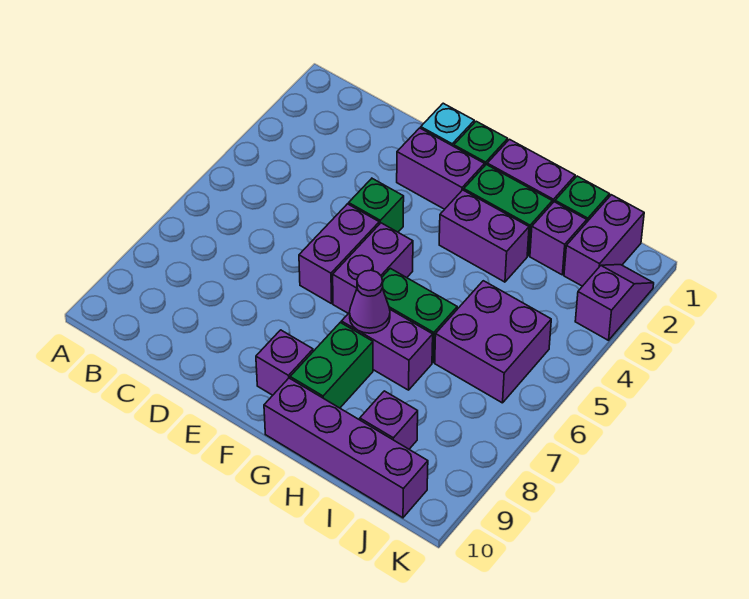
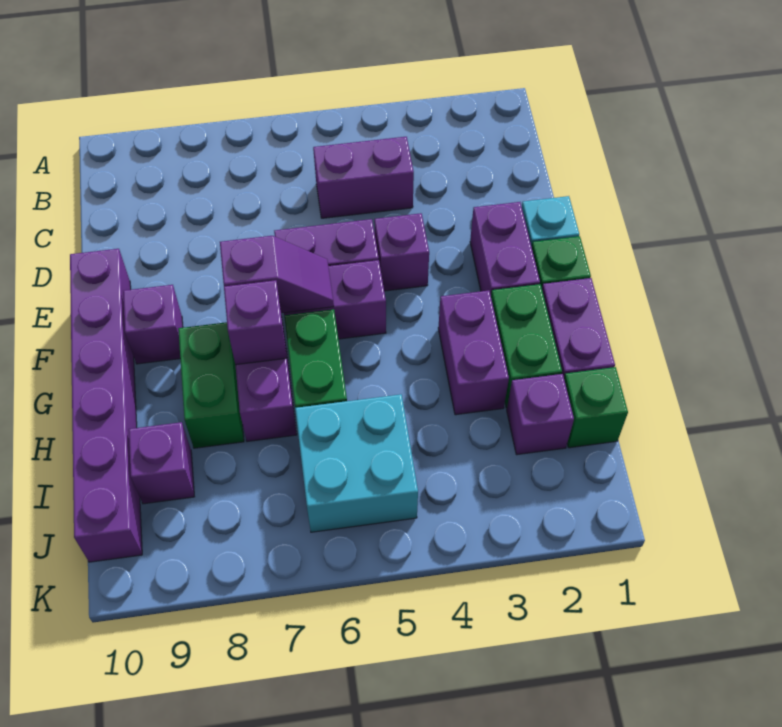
green 1x1 brick [349,179,404,232] -> purple 1x1 brick [374,213,429,291]
purple 1x1 cone [349,270,390,333] -> purple 1x1 brick [224,280,287,365]
green 1x2 brick [290,322,373,408] -> green 1x2 brick turned to [178,322,244,448]
purple 1x4 brick [264,378,428,518] -> purple 1x6 brick [70,249,142,562]
purple 2x2 brick [435,281,551,403] -> cyan 2x2 brick [295,394,418,532]
purple 1x2 brick [564,195,644,286] -> purple 1x2 brick moved to [313,137,414,218]
purple 1x2 slope [575,265,654,340] -> purple 1x2 slope moved to [220,236,334,313]

